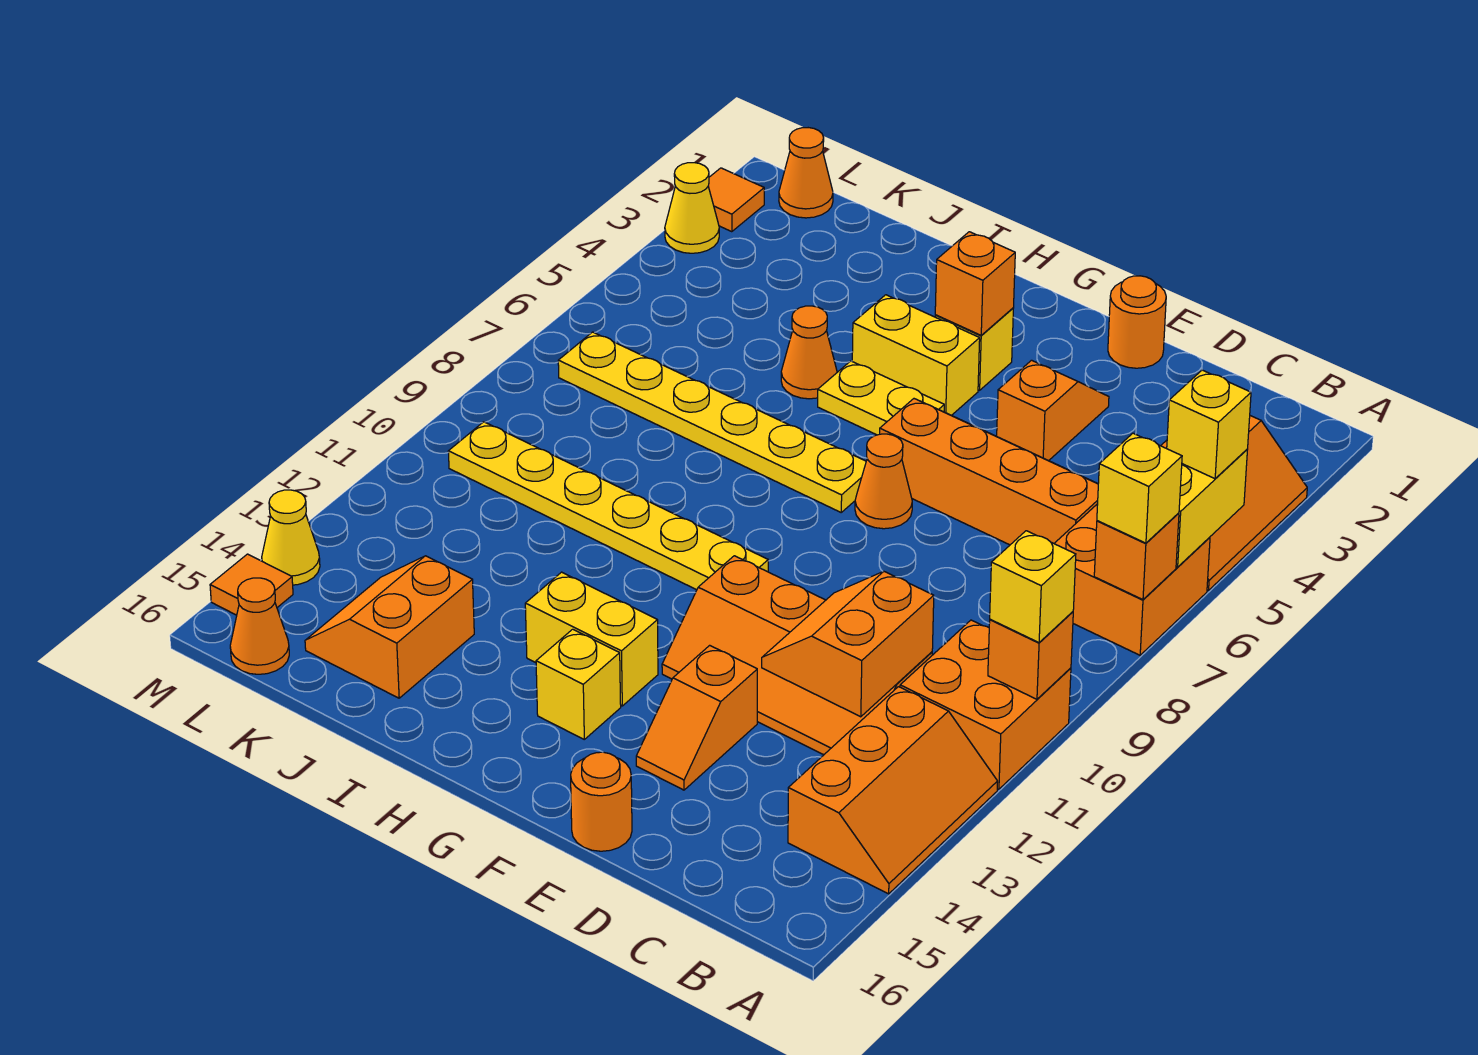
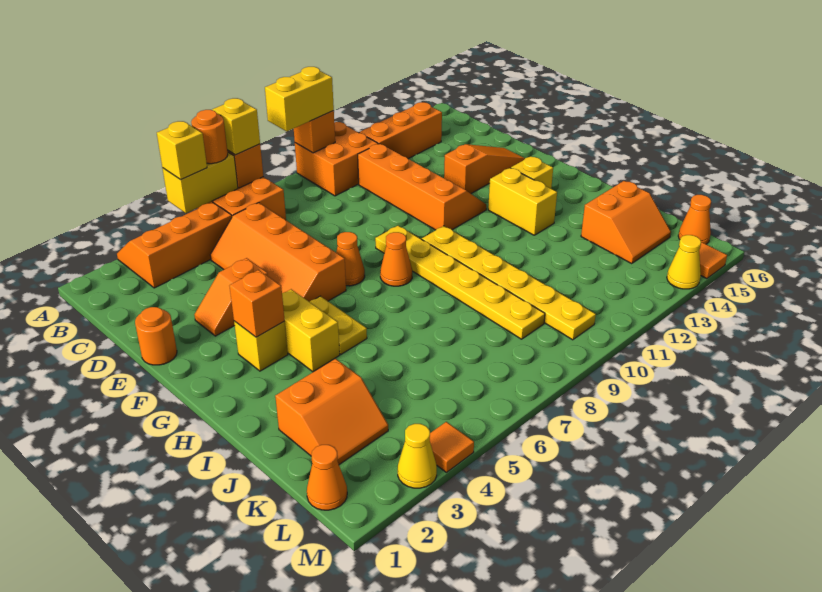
yellow 1x1 brick [990,531,1076,643] -> yellow 1x2 brick [265,67,334,131]
orange 2x2 slope [762,572,934,717] -> orange 2x2 slope moved to [275,359,388,465]
orange 1x2 slope [636,645,757,790] -> orange 1x3 slope [444,144,525,194]
orange 1x1 round brick [571,752,632,851] -> orange 1x1 round brick moved to [191,110,228,164]
yellow 1x6 plate [558,332,866,512] -> yellow 1x6 plate moved to [375,226,545,339]
orange 1x1 cone [781,306,837,399] -> orange 1x1 cone moved to [380,232,412,286]
orange 1x1 tile [708,168,764,232] -> orange 1x1 tile moved to [430,422,474,472]

